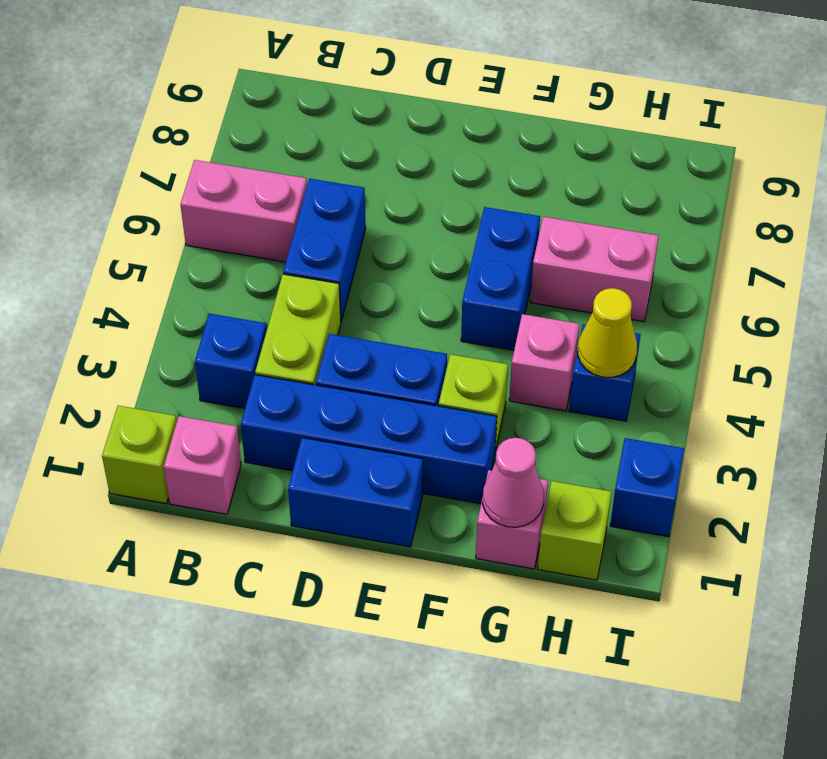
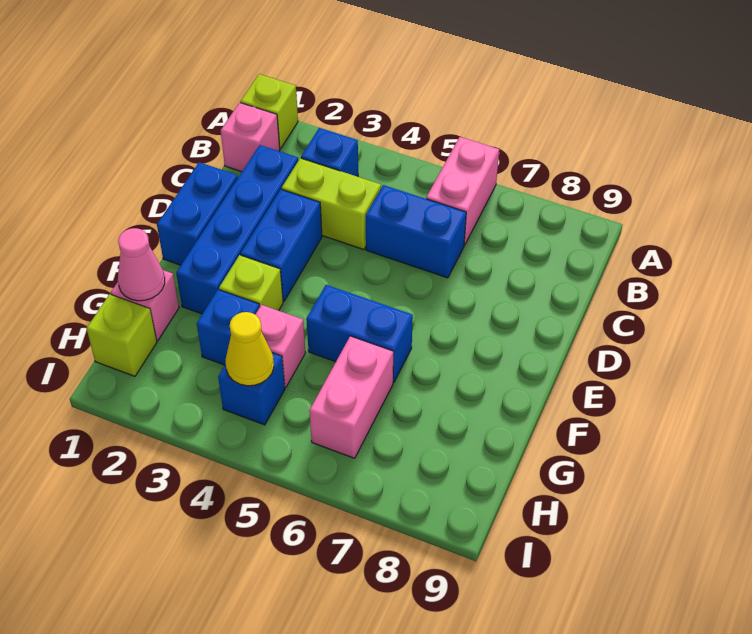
blue 1x1 brick [610,438,684,537] -> blue 1x1 brick moved to [197,290,260,365]

